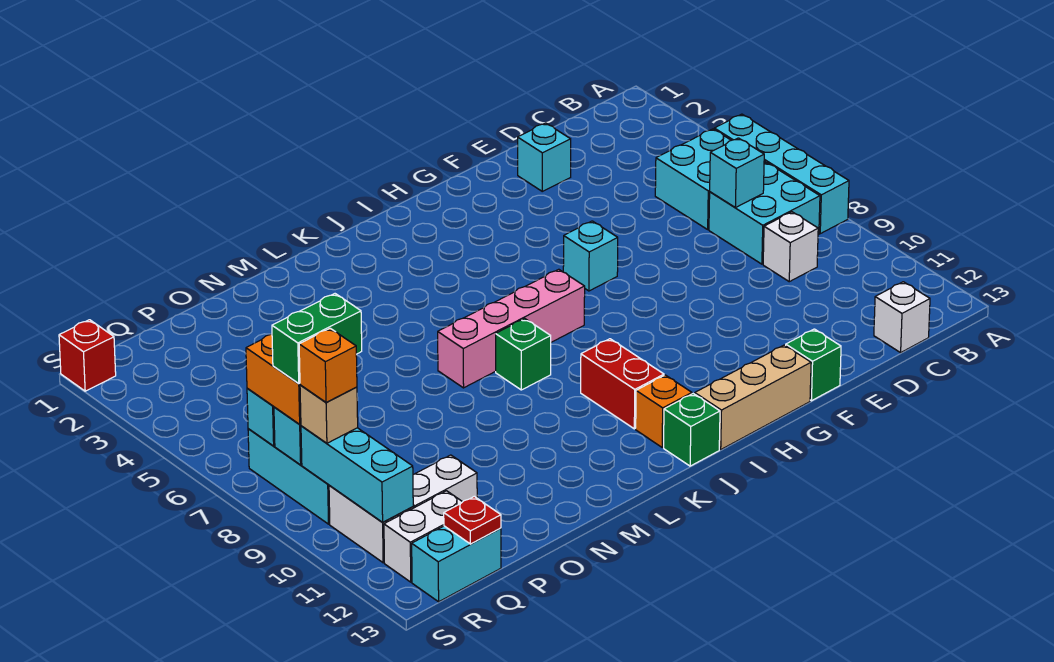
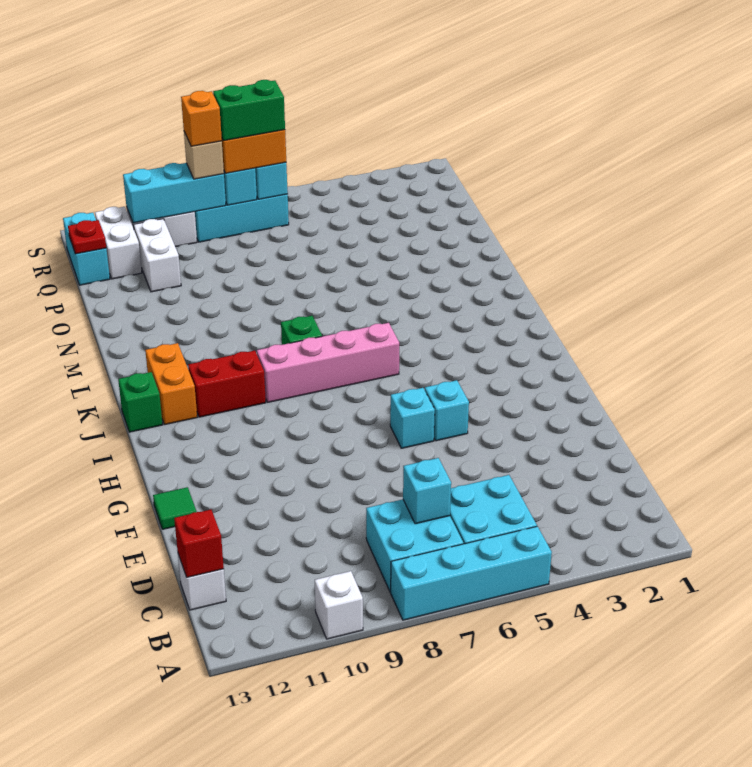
white 1x1 brick [763,212,818,282] -> white 1x1 brick moved to [315,571,363,639]
cyan 1x1 brick [518,123,571,191] -> cyan 1x1 brick moved to [425,380,469,441]
green 1x1 brick [786,329,841,401] -> green 1x1 tile [153,487,197,529]
tan 1x3 brick [695,345,811,449] -> none
pink 1x4 brick [438,269,585,388] -> pink 1x4 brick turned to [257,323,399,402]
orange 1x1 brick [636,375,692,447] -> orange 1x2 brick [145,343,197,425]
green 1x2 brick [272,294,362,384] -> green 1x2 brick turned to [213,80,285,141]
red 1x1 brick [59,320,116,391] -> red 1x1 brick moved to [174,510,224,577]

